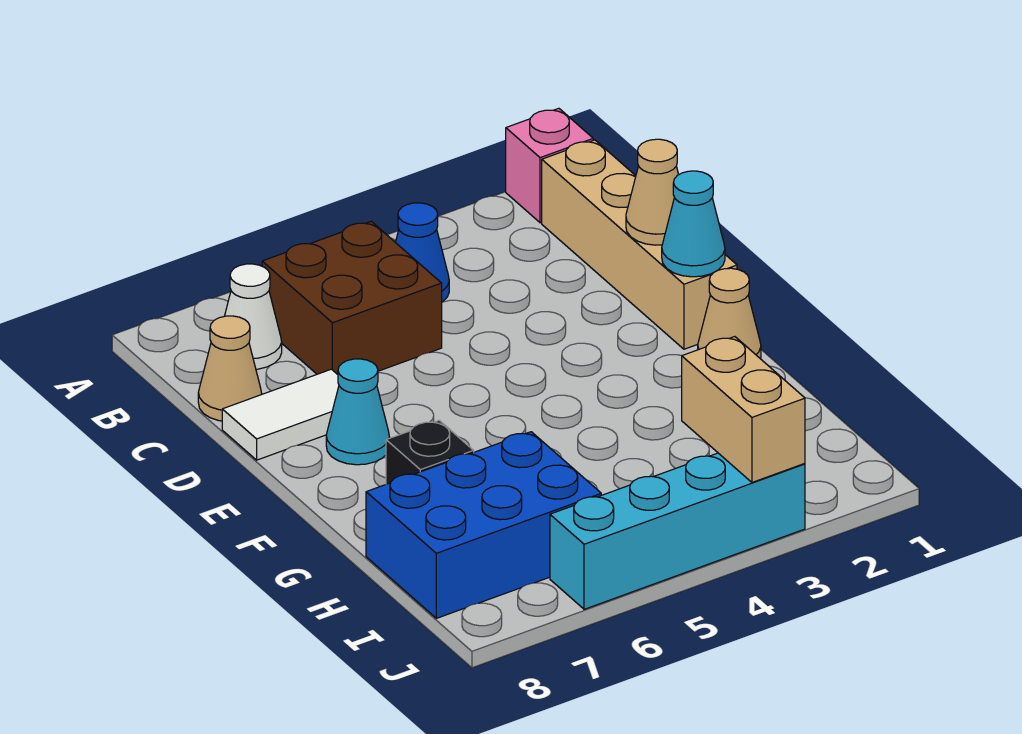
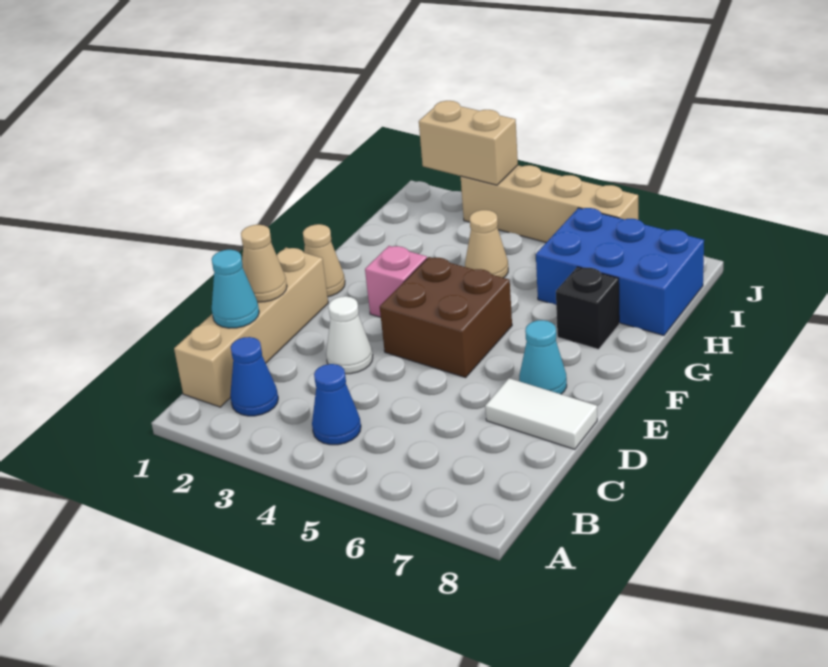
pink 1x1 brick [506,108,593,223] -> pink 1x1 brick moved to [365,246,427,317]
none -> blue 1x1 cone [230,337,278,416]
brown 2x2 brick [262,221,442,374] -> brown 2x2 brick moved to [380,257,512,378]
white 1x1 cone [225,264,282,369] -> white 1x1 cone moved to [326,296,373,374]
tan 1x1 cone [198,316,262,421] -> tan 1x1 cone moved to [465,210,508,278]
cyan 1x1 cone [662,171,725,277] -> cyan 1x1 cone moved to [212,250,259,328]
tan 1x2 brick [682,337,805,482] -> tan 1x2 brick turned to [419,101,518,185]
cyan 1x4 brick [550,453,805,609] -> tan 1x4 brick [461,165,638,242]

